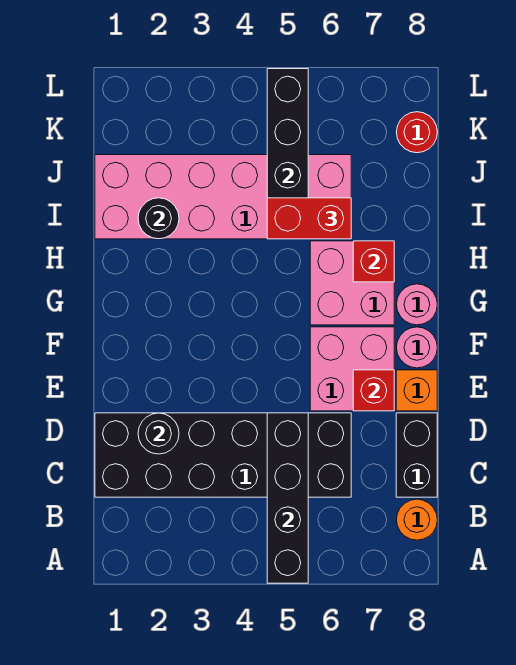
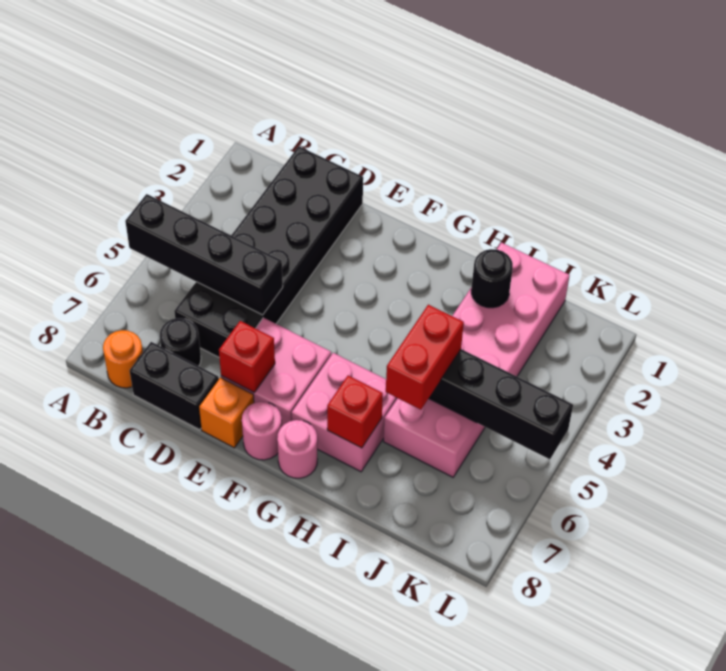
black 1x1 round brick [138,413,179,454] -> black 1x1 round brick moved to [160,318,201,366]
red 1x1 round brick [397,112,437,153] -> none

